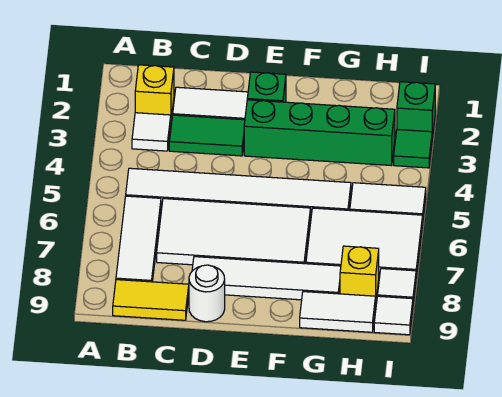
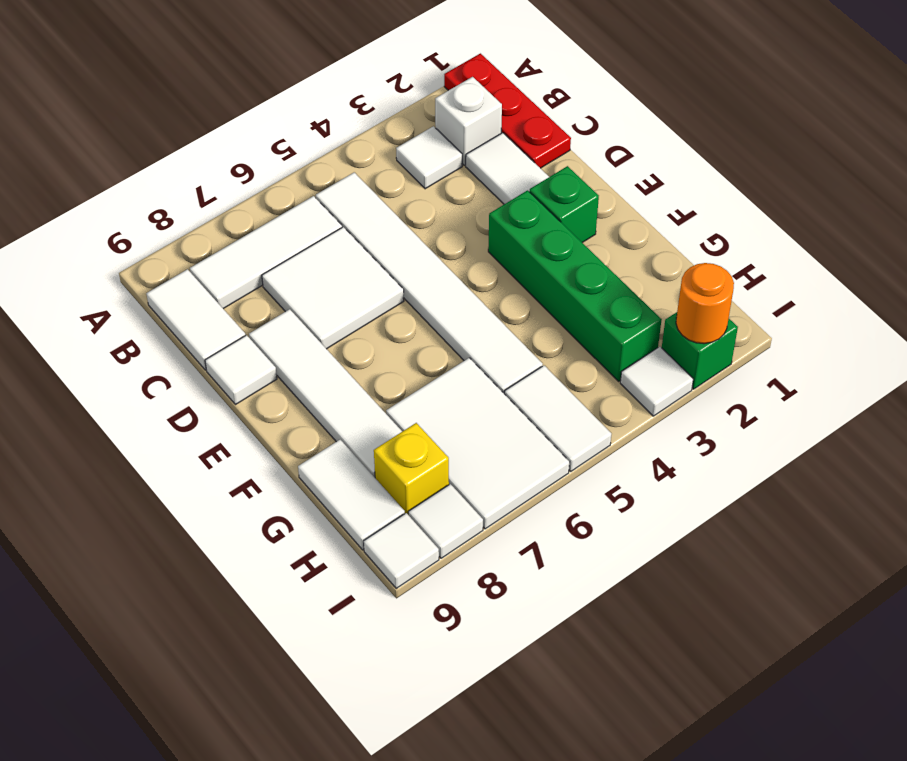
none -> red 1x3 plate [444,53,571,168]
yellow 1x1 brick [135,65,174,118] -> white 1x1 brick [435,77,502,165]
yellow 1x2 tile [113,280,189,320] -> white 1x2 tile [146,269,246,370]
green 1x2 tile [169,115,245,156] -> none
white 2x4 tile [157,199,311,265] -> white 2x2 tile [262,227,404,349]
white 1x1 round brick [189,265,225,322] -> white 1x1 tile [205,335,277,405]
none -> orange 1x1 round brick [676,263,734,344]
green 1x1 tile [394,130,432,168] -> white 1x1 tile [620,347,693,416]

